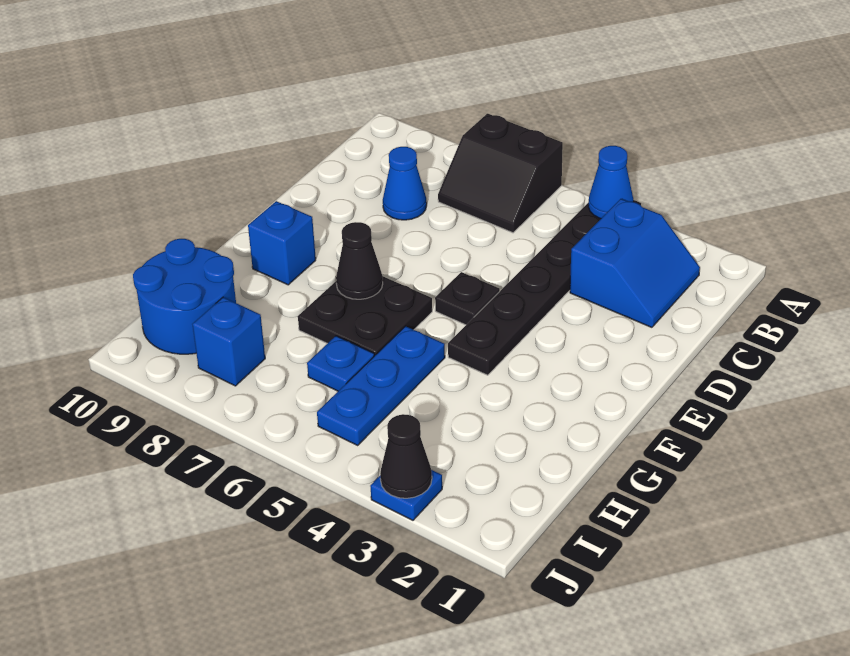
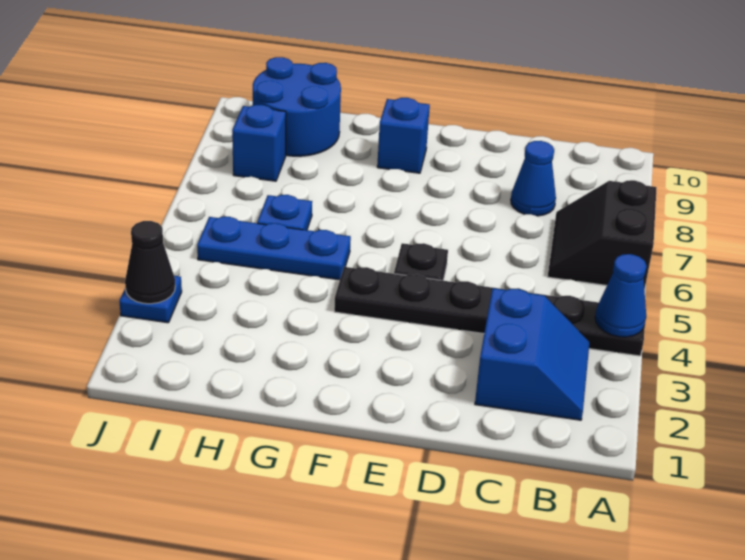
blue 2x2 slope [570,199,700,327] -> blue 2x2 slope turned to [475,288,590,420]
black 2x2 plate [298,276,432,356] -> none
black 1x1 cone [336,222,383,299] -> none

